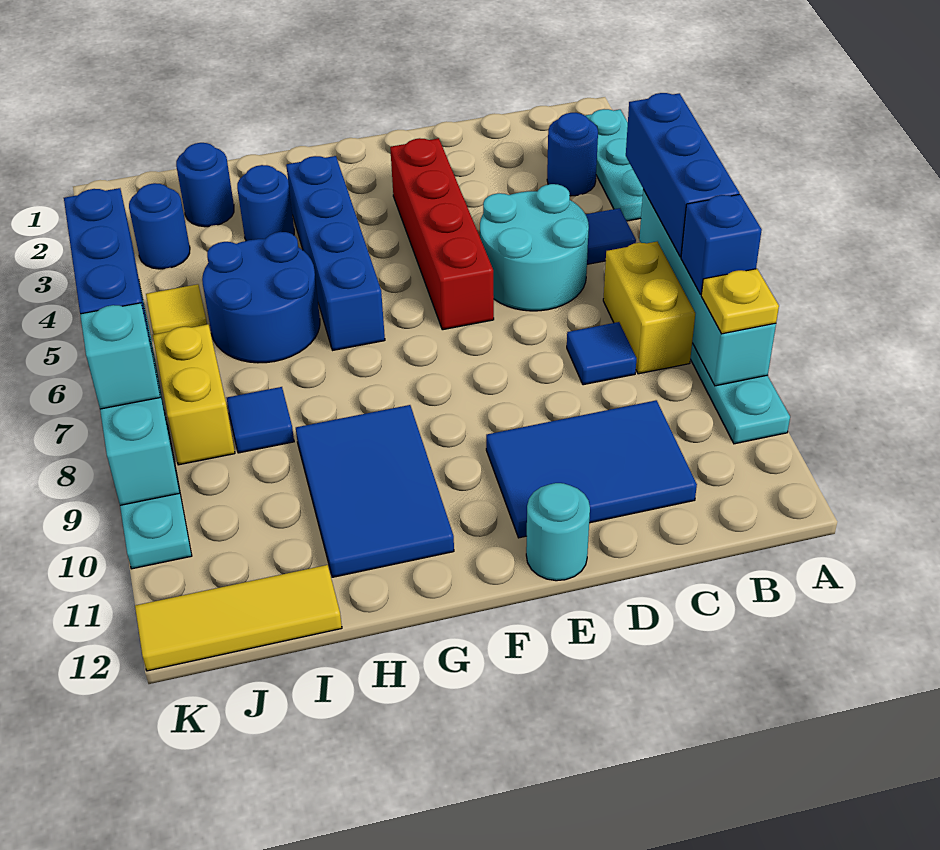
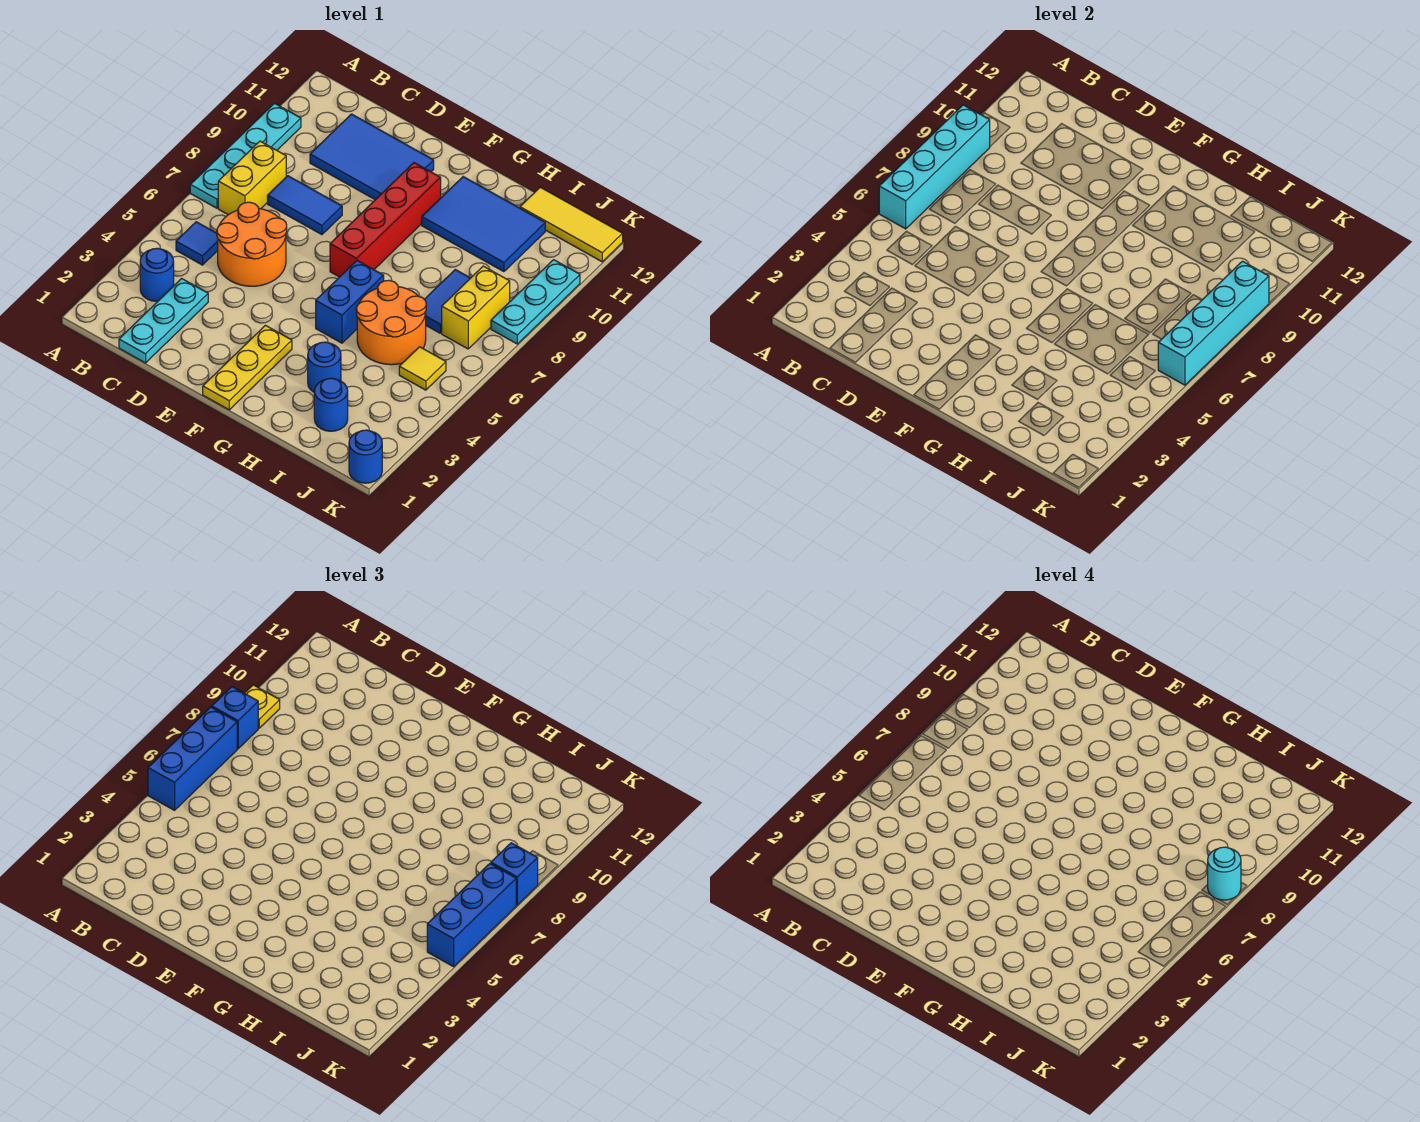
cyan 1x3 plate [585,109,643,221] -> cyan 1x3 plate moved to [119,279,208,363]
cyan 2x2 round brick [480,184,589,311] -> orange 2x2 round brick [217,202,287,286]
blue 1x1 tile [567,322,637,385] -> blue 1x2 tile [268,176,342,235]
red 1x4 brick [390,138,494,330] -> red 1x4 brick moved to [330,163,441,277]
cyan 1x1 round brick [526,483,590,581] -> cyan 1x1 round brick moved to [1208,847,1241,900]
none -> yellow 1x3 plate [203,325,292,410]
blue 1x4 brick [286,156,385,350] -> blue 1x2 brick [316,261,384,343]
blue 2x3 tile [296,405,454,577] -> blue 2x3 tile turned to [422,177,545,272]
blue 2x2 round brick [202,232,320,363] -> orange 2x2 round brick [356,280,426,365]
blue 1x1 tile [227,387,294,453] -> blue 1x2 tile [424,270,470,333]
blue 1x1 round brick [129,183,190,269] -> blue 1x1 round brick moved to [349,430,382,483]
cyan 1x1 brick [80,303,160,409] -> blue 1x1 brick [491,843,538,905]

